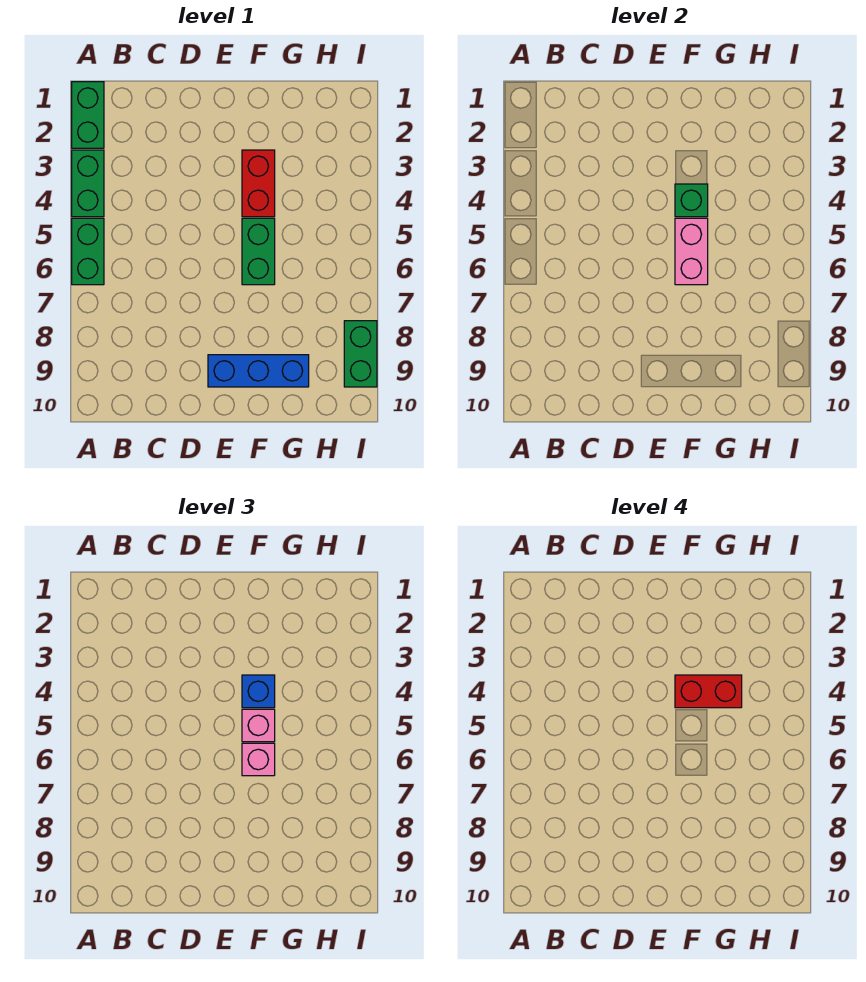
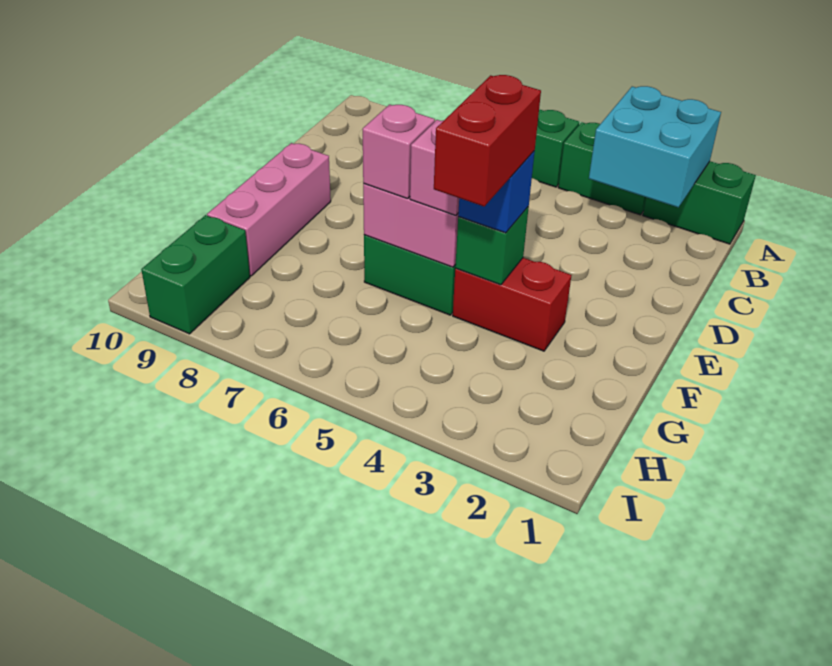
none -> cyan 2x2 brick [589,86,721,207]
blue 1x3 brick [208,355,309,387] -> pink 1x3 brick [207,143,331,276]
green 1x2 brick [344,321,377,387] -> green 1x2 brick turned to [141,215,250,334]

